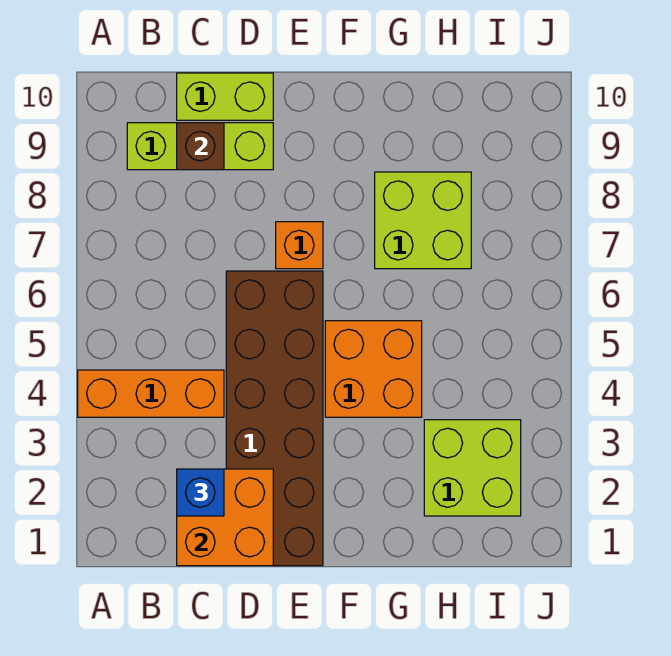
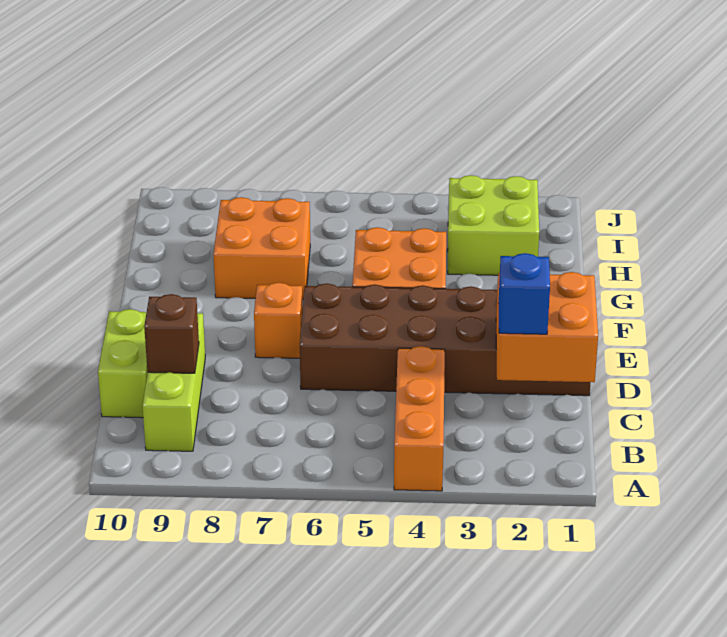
lime 2x2 brick [375,172,471,269] -> orange 2x2 brick [213,197,310,299]

